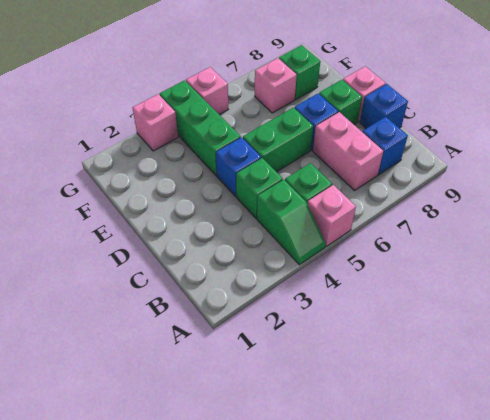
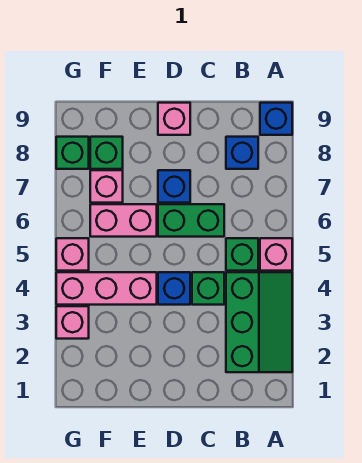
green 1x2 slope [257,180,326,265] -> green 2x3 slope [226,272,292,372]
pink 1x2 brick [313,112,383,191] -> pink 1x2 brick moved to [90,204,157,237]
blue 1x1 brick [360,84,408,128] -> blue 1x1 brick moved to [260,103,292,135]
green 1x2 brick [243,108,313,172] -> green 1x2 brick turned to [158,204,224,237]
green 1x1 brick [319,80,362,124] -> green 1x1 brick moved to [56,137,89,169]
green 1x3 brick [160,80,241,176] -> pink 1x3 brick [56,272,157,305]

